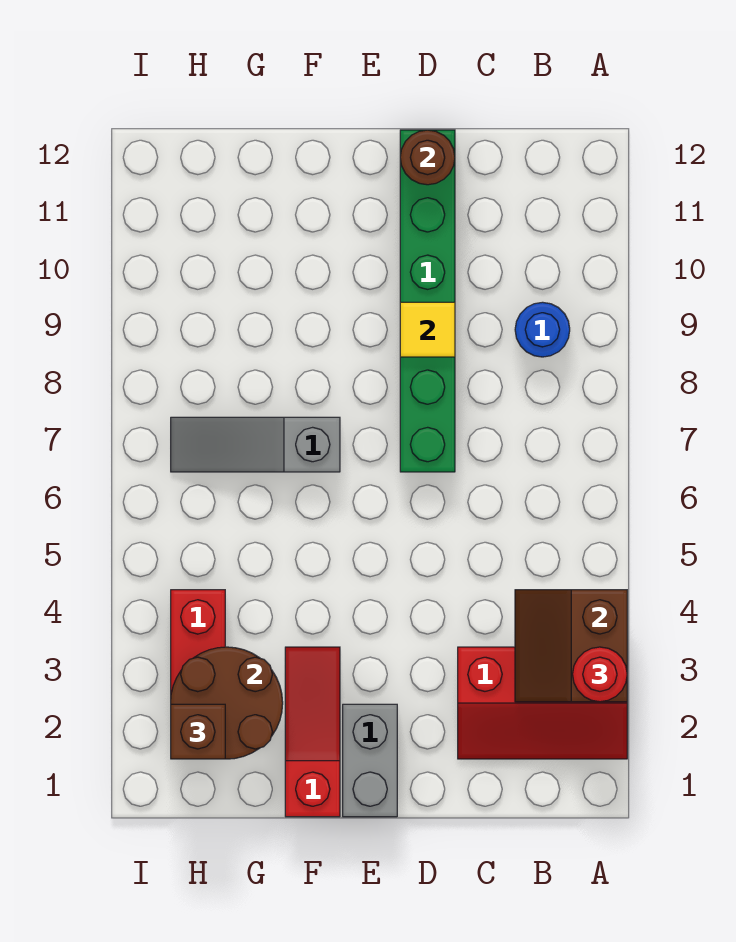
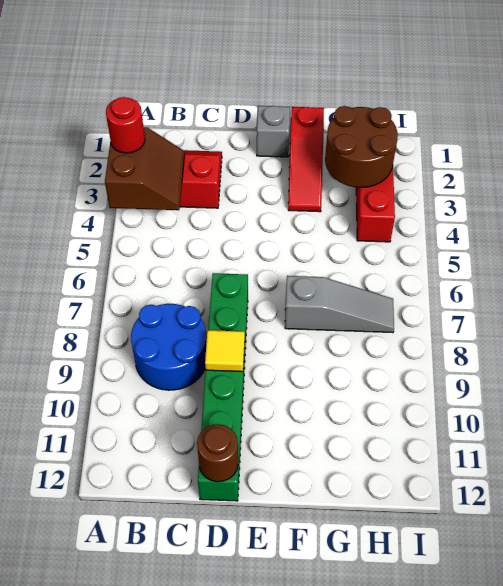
blue 1x1 round brick [515,302,570,357] -> blue 2x2 round brick [131,304,207,390]
grey 1x2 brick [343,704,397,817] -> grey 1x1 brick [257,106,290,157]
brown 1x1 brick [171,704,225,759] -> none

